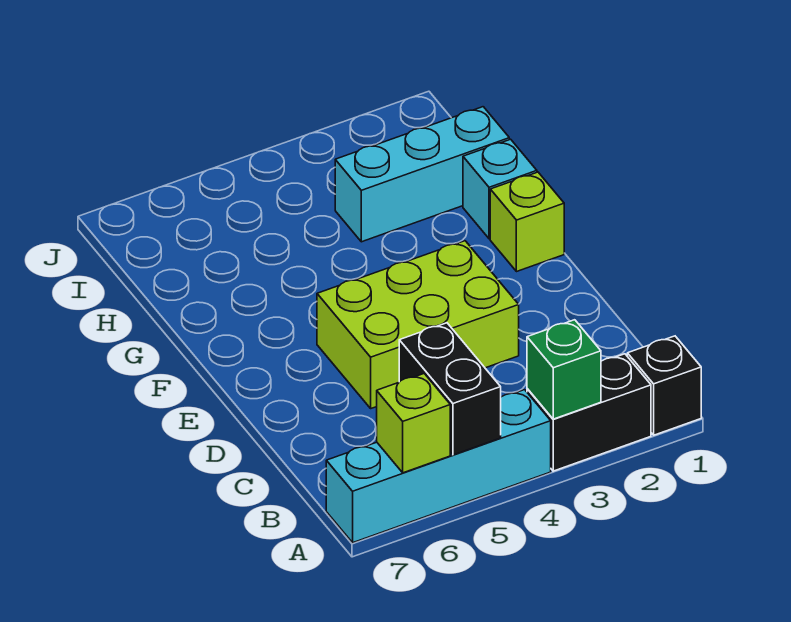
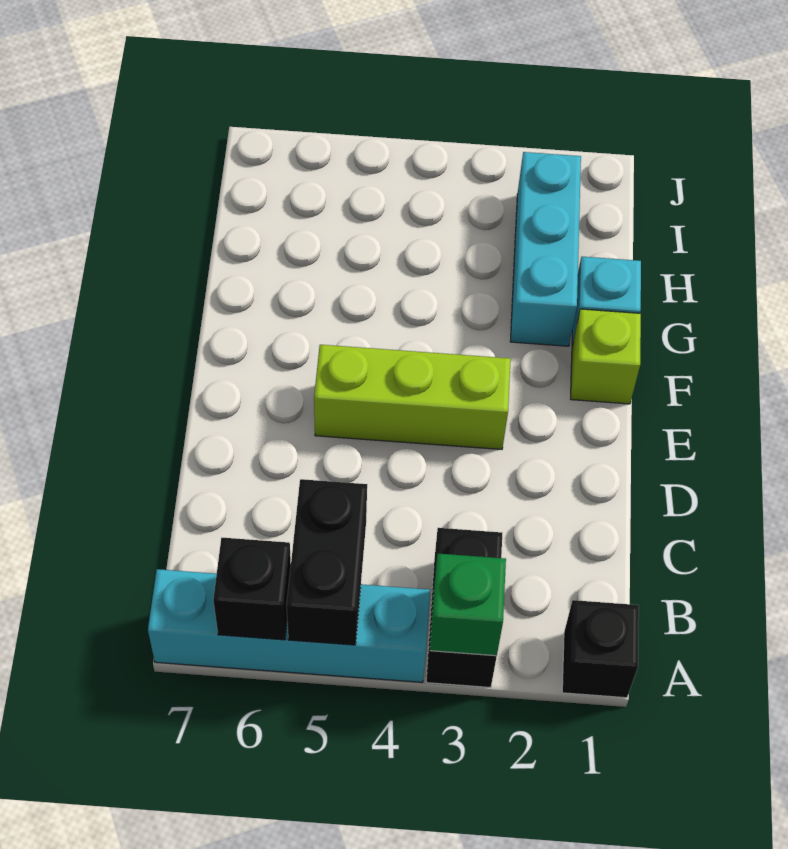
black 1x2 brick [527,354,651,471] -> black 1x2 brick turned to [426,528,502,688]
lime 1x1 brick [377,374,450,473] -> black 1x1 brick [213,538,291,640]
lime 2x3 brick [317,241,519,408] -> lime 1x3 brick [314,345,511,449]
cyan 1x3 brick [335,107,509,242] -> cyan 1x3 brick turned to [510,152,581,346]

